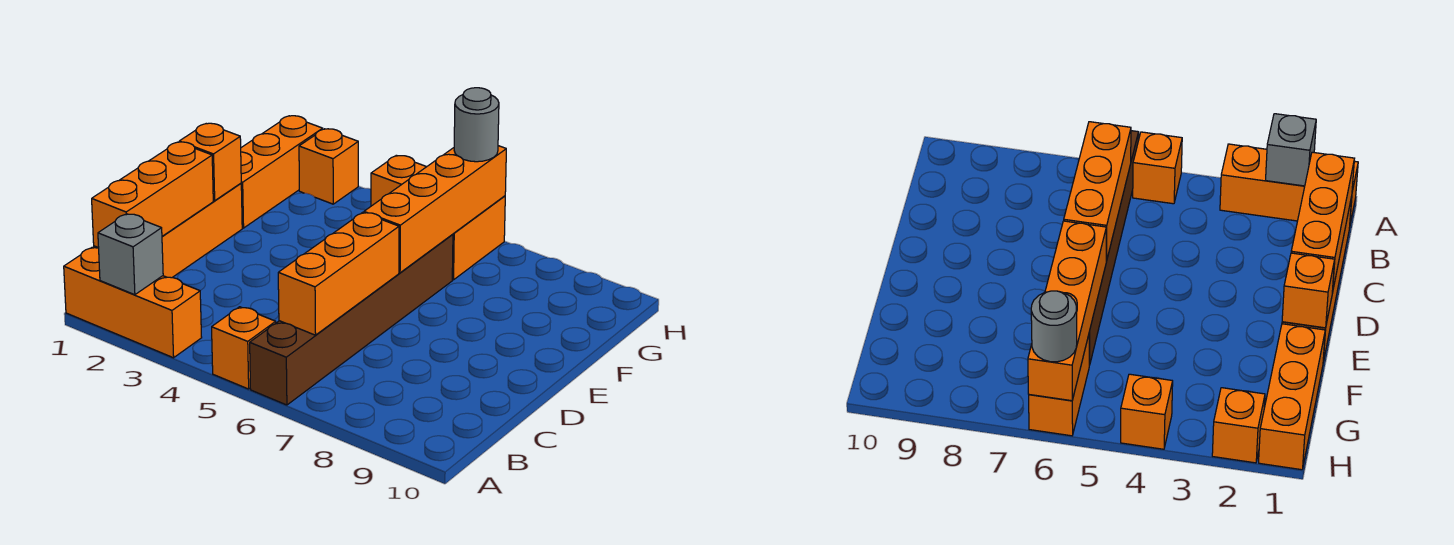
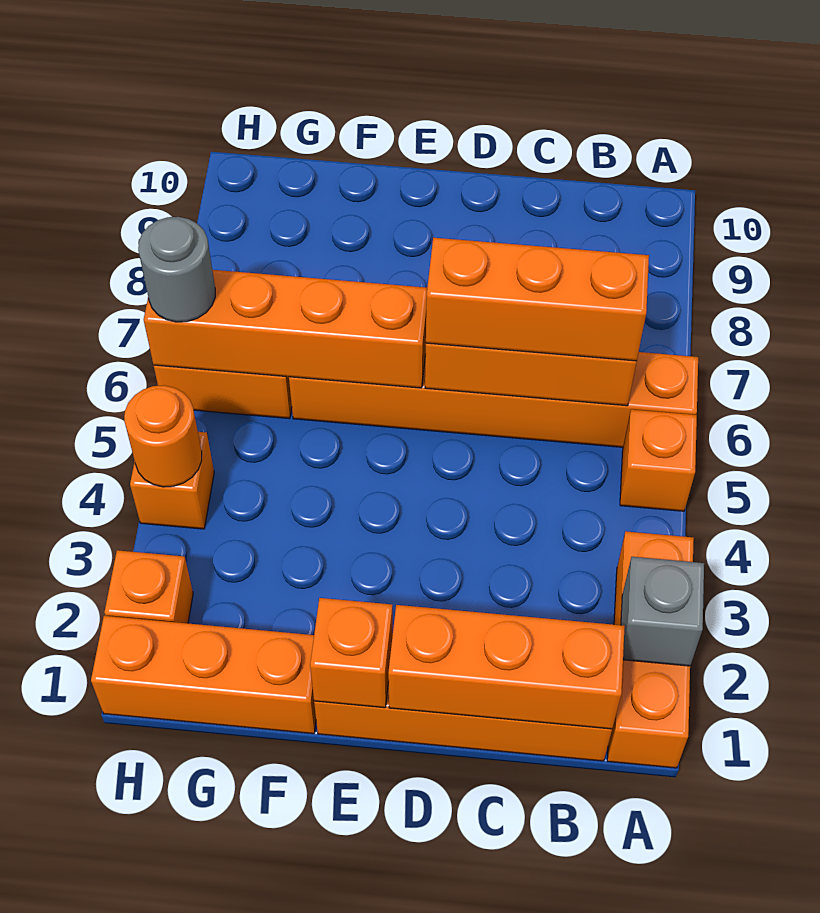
brown 1x6 brick [250,234,453,405] -> orange 1x6 brick [289,352,698,447]
none -> orange 1x3 brick [426,238,649,361]
none -> orange 1x1 round brick [124,385,202,487]

